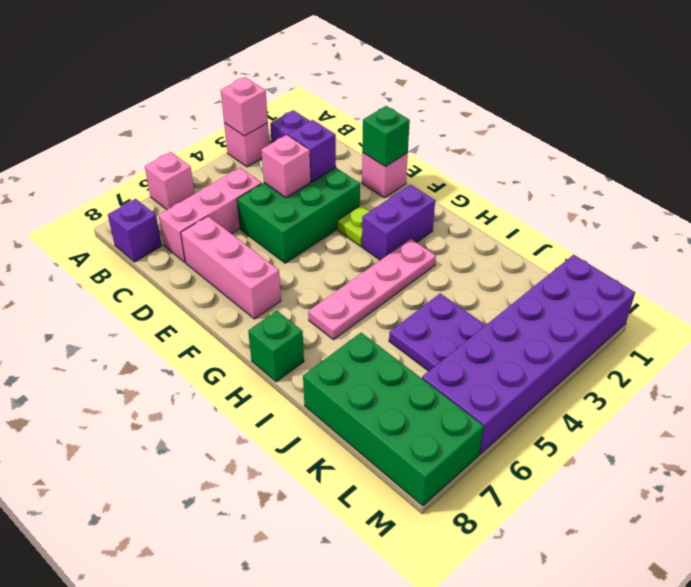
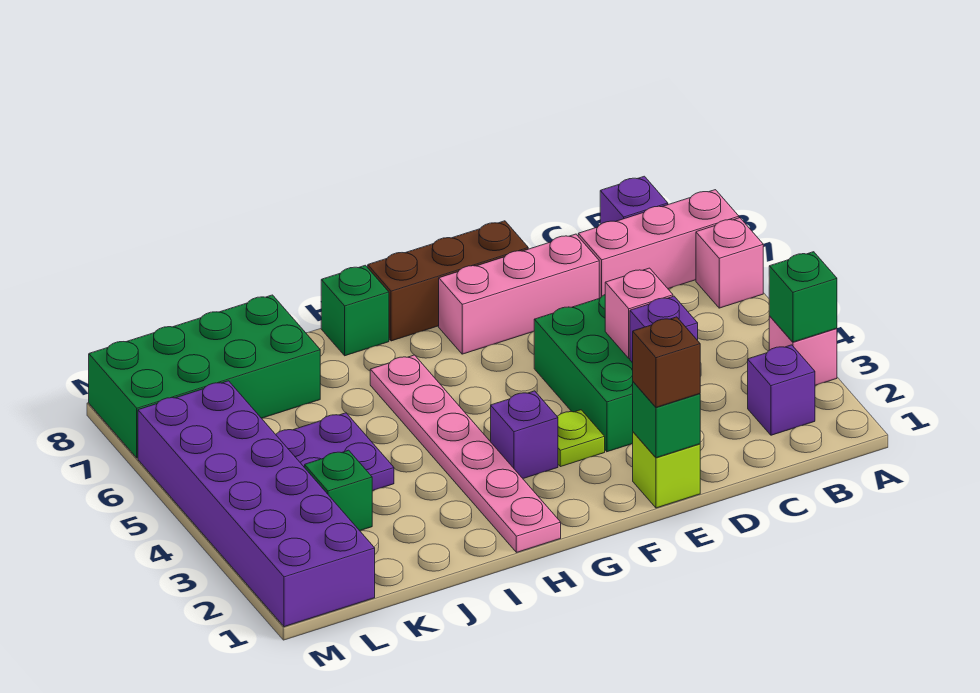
pink 1x1 brick [221,77,268,136] -> green 1x1 brick [769,252,837,342]
pink 1x3 brick [159,168,262,262] -> pink 1x3 brick turned to [578,190,739,298]
pink 1x1 brick [362,153,408,198] -> lime 1x1 brick [633,432,700,508]
none -> brown 1x1 brick [633,317,700,407]
none -> brown 1x3 brick [368,221,528,341]
purple 1x2 brick [362,185,435,260] -> purple 1x1 brick [491,391,558,478]
pink 1x4 plate [308,239,436,340] -> pink 1x6 plate [370,355,561,552]
none -> green 1x1 brick [305,450,372,531]

